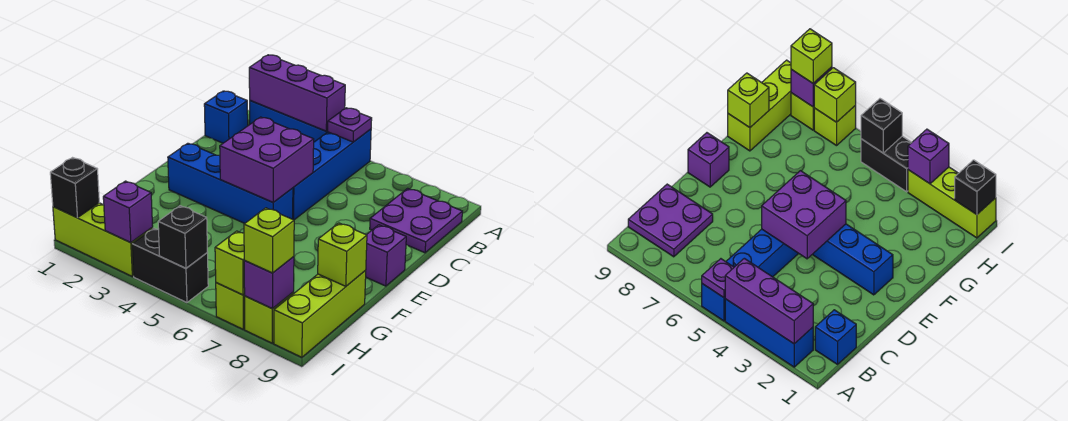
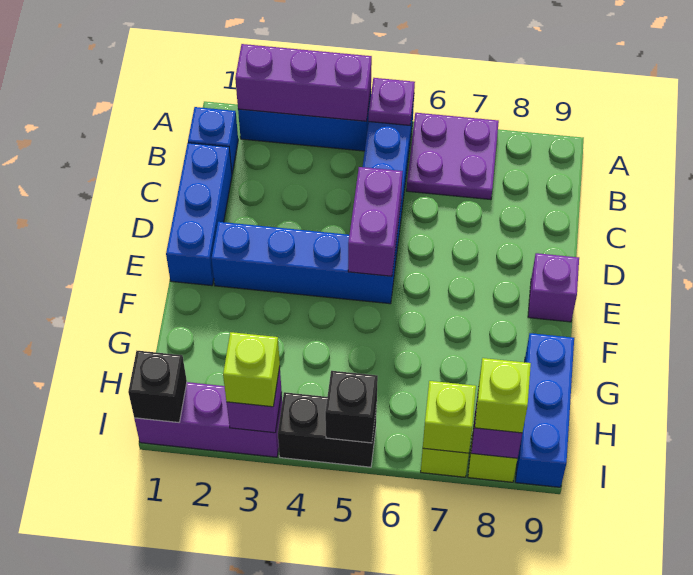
purple 2x2 plate [370,188,462,253] -> purple 2x2 plate moved to [407,113,499,200]
none -> blue 1x3 brick [166,143,232,286]
purple 2x2 brick [220,117,314,202] -> purple 1x2 brick [348,167,403,276]
lime 1x3 brick [274,271,366,357] -> blue 1x3 brick [515,333,574,487]
lime 1x1 brick [318,223,367,286] -> lime 1x1 brick moved to [223,332,280,407]
lime 1x3 brick [53,203,153,276] -> purple 1x3 brick [134,382,282,457]

